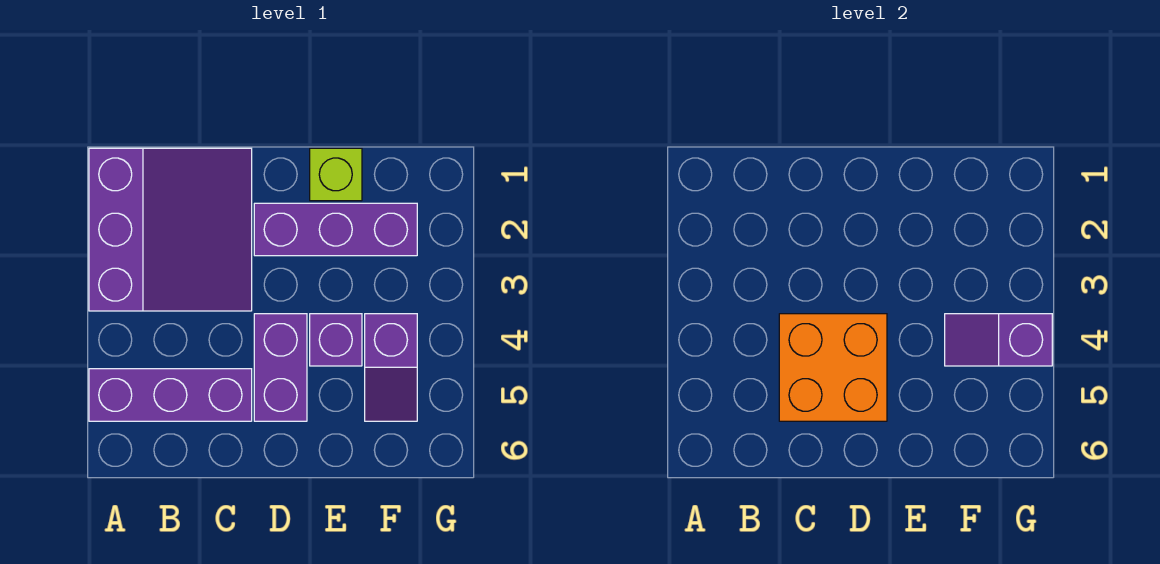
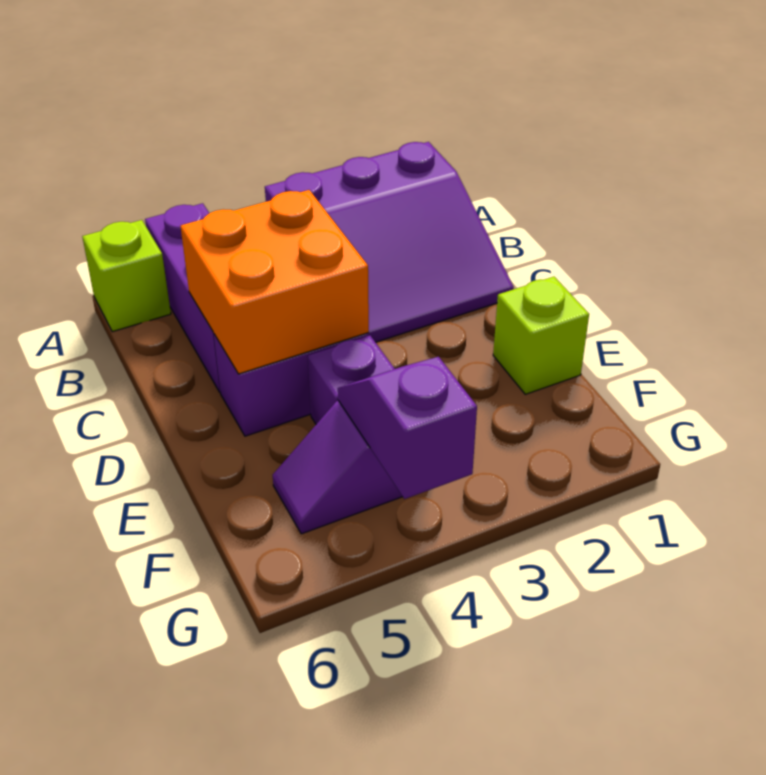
none -> lime 1x1 brick [82,220,171,332]
purple 1x3 brick [254,203,417,256] -> none

